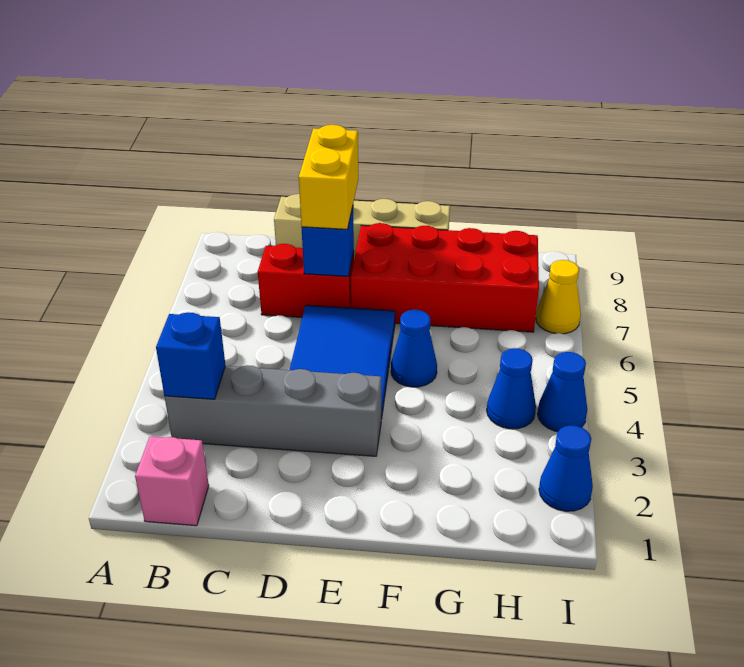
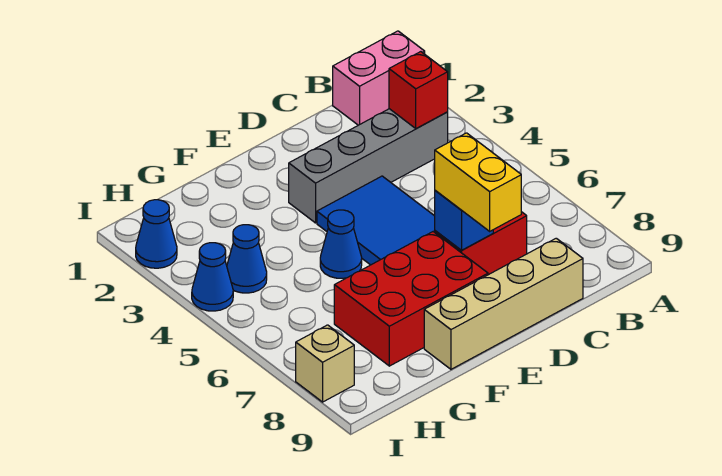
pink 1x1 brick [135,437,209,526] -> pink 1x2 brick [333,31,425,125]
blue 1x1 brick [156,312,225,399] -> red 1x1 brick [389,52,448,128]
red 2x4 brick [351,223,539,332] -> red 2x3 brick [334,232,488,366]
yellow 1x1 cone [536,260,581,334] -> none
none -> tan 1x1 brick [296,325,354,402]

